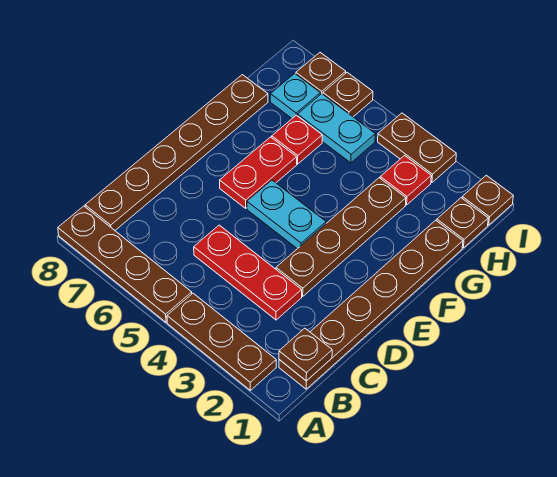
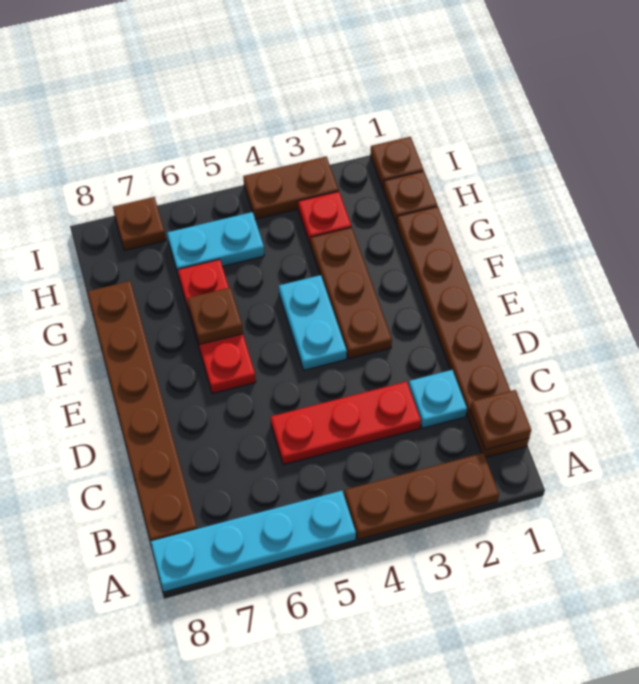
brown 1x4 plate [58,206,192,322] -> cyan 1x4 plate [151,491,356,592]
brown 1x4 plate [276,178,406,296] -> brown 1x3 plate [311,227,392,359]
cyan 1x2 plate [247,180,326,249] -> cyan 1x2 plate turned to [279,275,347,370]
cyan 1x1 plate [270,73,320,118] -> cyan 1x1 plate moved to [409,370,467,428]
brown 1x1 plate [323,73,373,117] -> brown 1x1 plate moved to [187,287,243,345]

